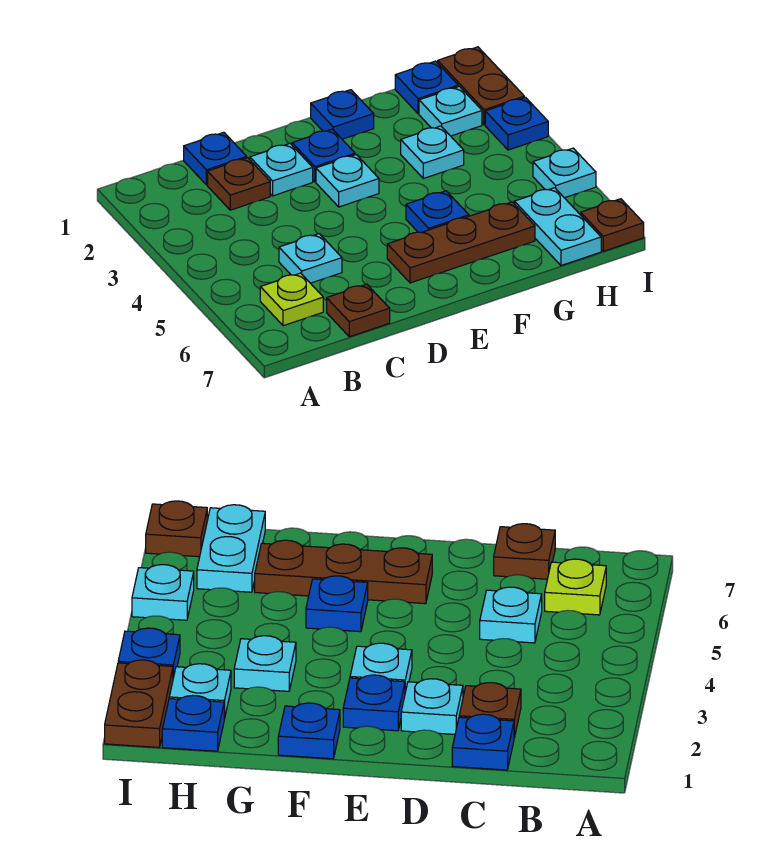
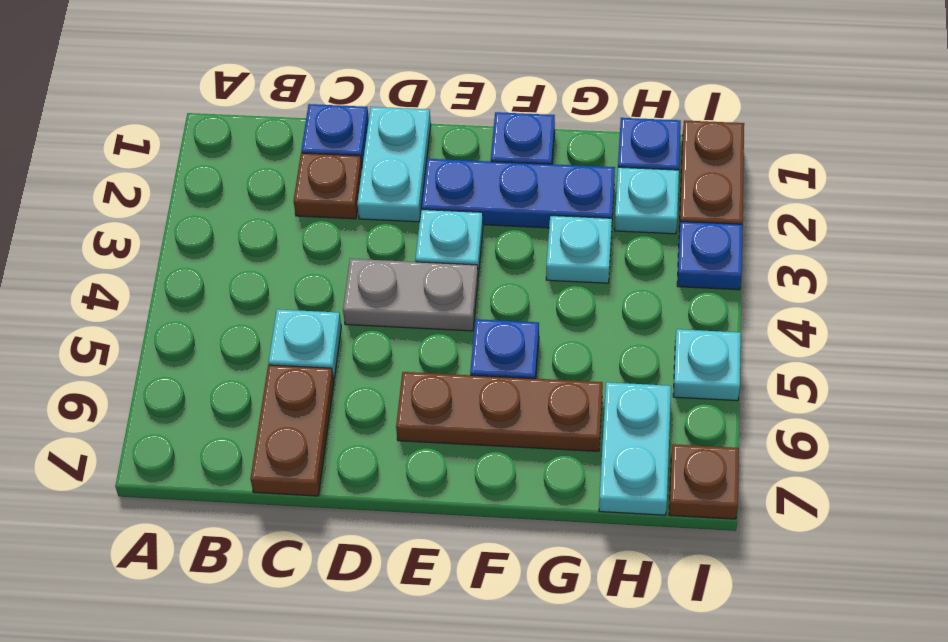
lime 1x1 plate [260,273,323,326] -> none
brown 1x1 plate [327,284,390,337] -> brown 1x2 plate [250,365,334,496]
cyan 1x1 plate [250,144,313,196] -> cyan 1x2 plate [357,107,431,222]
none -> grey 1x2 plate [343,259,478,331]
blue 1x1 plate [292,129,355,182] -> blue 1x3 plate [421,159,615,228]

